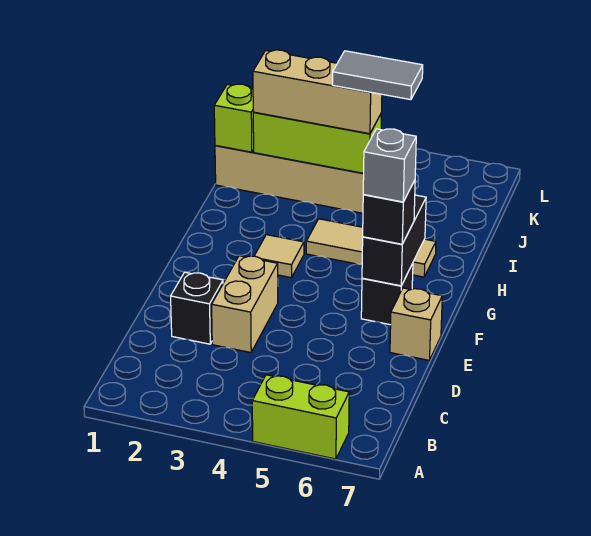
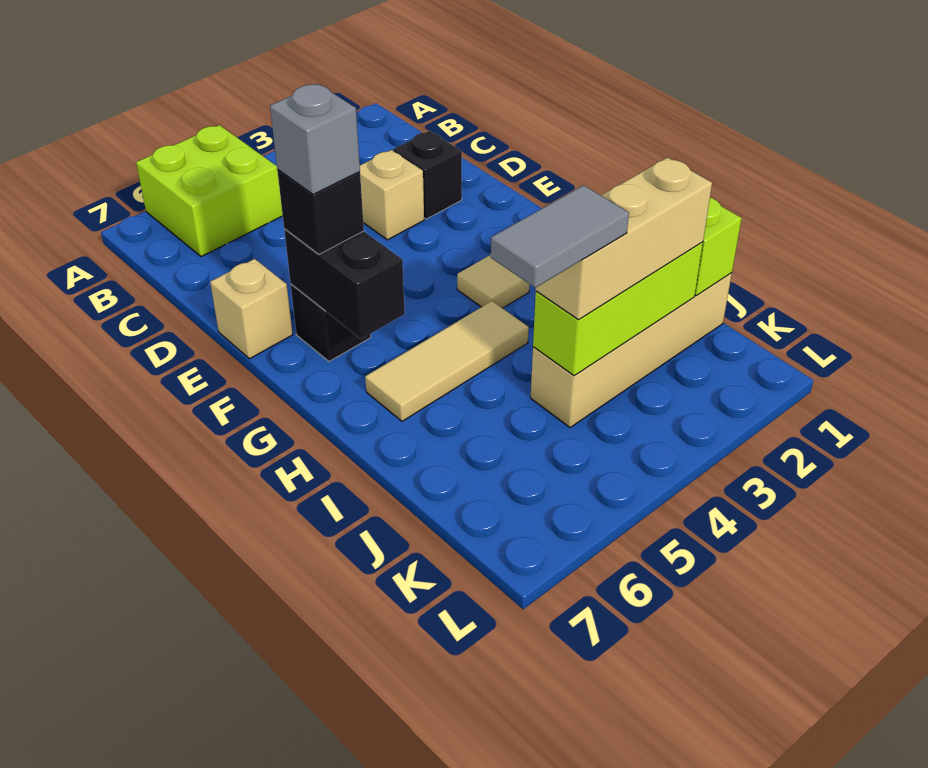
lime 1x2 brick [252,375,349,459] -> lime 2x2 brick [136,125,283,257]
tan 1x2 brick [212,256,278,353] -> tan 1x1 brick [360,150,424,240]

